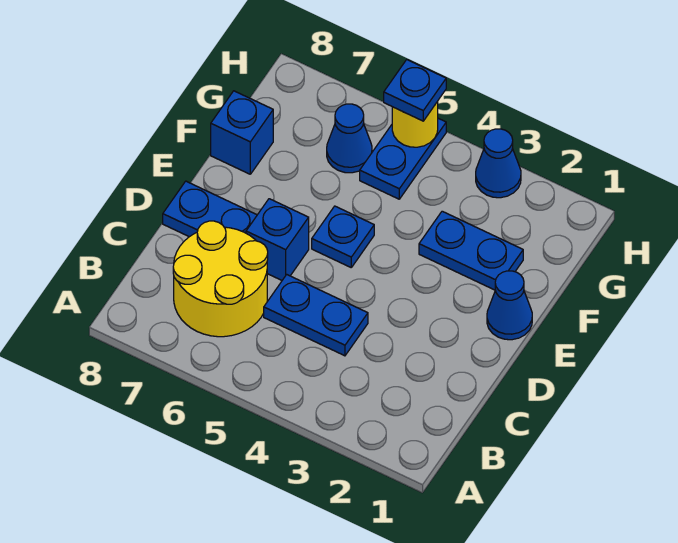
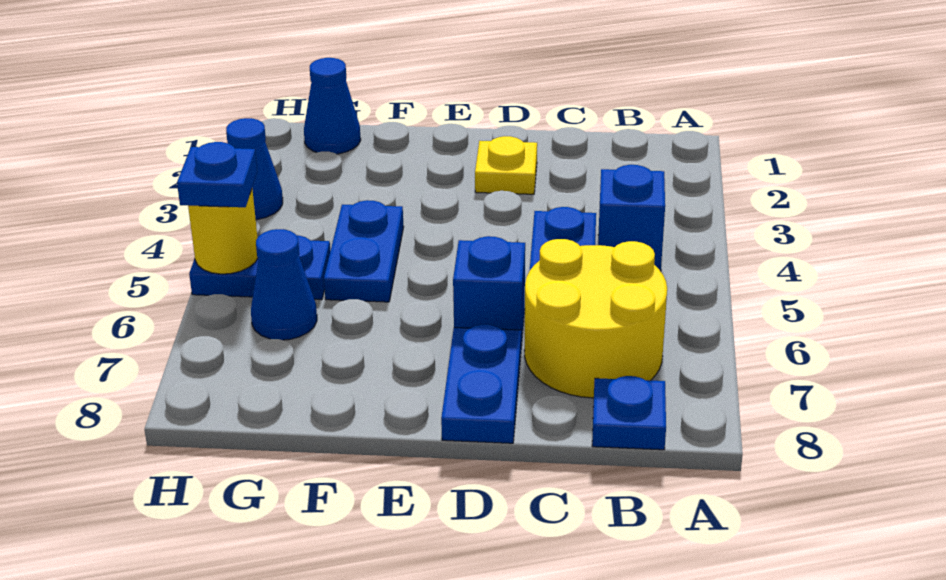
none -> yellow 1x1 plate [475,136,537,194]
blue 1x1 cone [487,271,532,340] -> blue 1x1 cone moved to [304,58,361,154]
blue 1x1 plate [312,206,374,267] -> blue 1x1 plate moved to [592,376,666,450]
blue 1x2 plate [419,211,523,290] -> blue 1x2 plate moved to [324,200,404,302]
blue 1x1 brick [211,91,273,174] -> blue 1x1 brick moved to [598,165,665,271]

